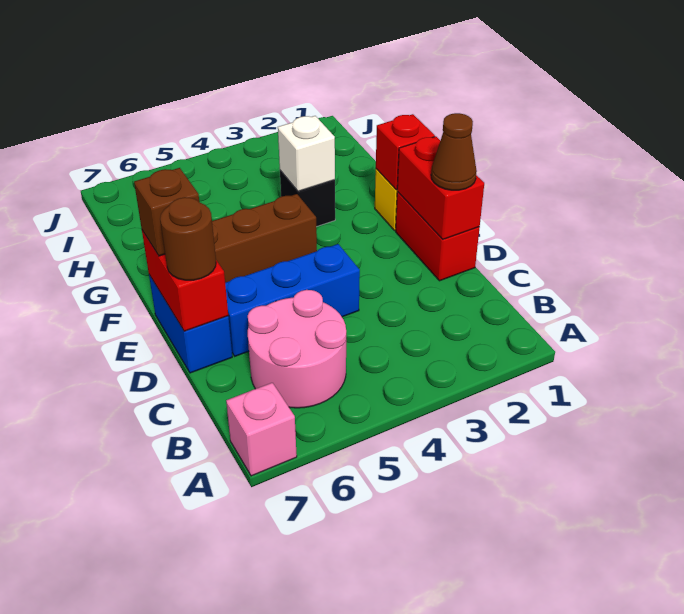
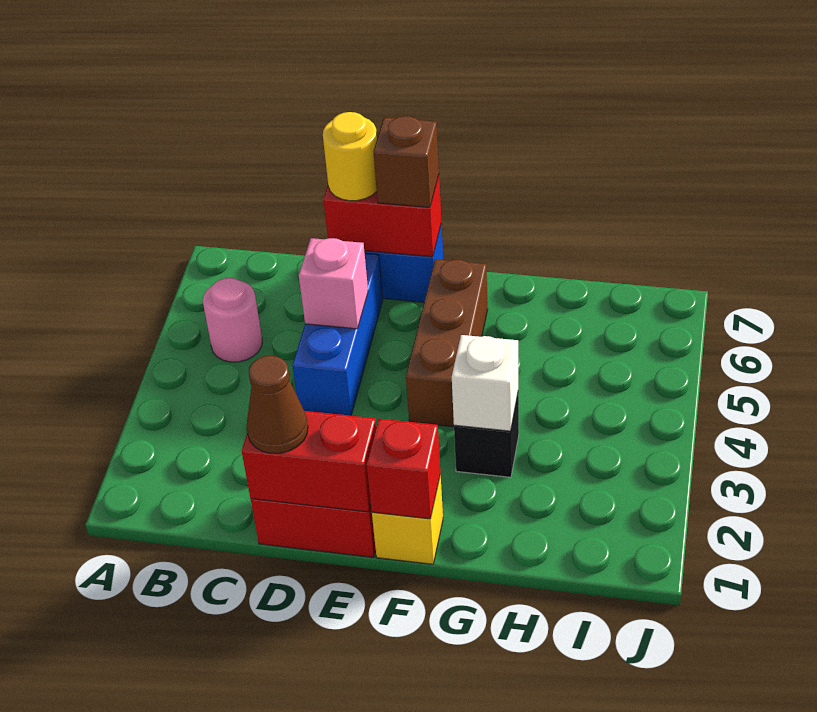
pink 1x1 brick [226,383,297,476] -> pink 1x1 brick moved to [299,238,368,329]
pink 2x2 round brick [248,290,346,408] -> pink 1x1 round brick [203,278,262,362]
brown 1x1 round brick [160,197,216,280] -> yellow 1x1 round brick [323,112,377,201]

